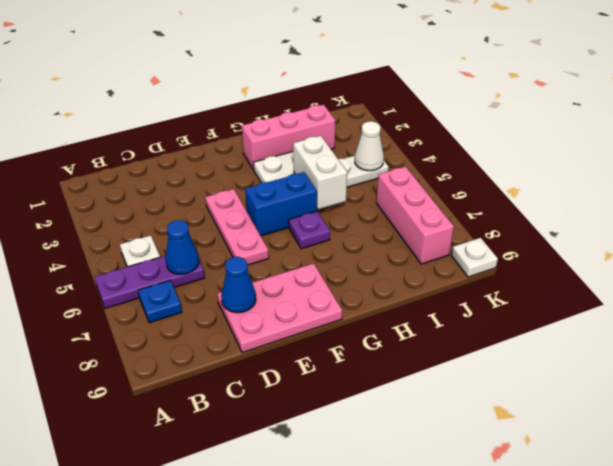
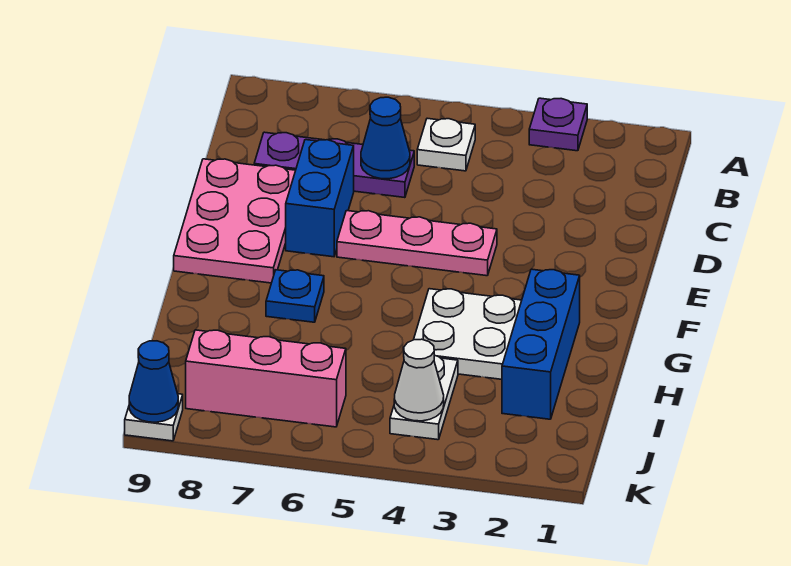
purple 1x3 plate [95,256,205,308] -> purple 1x3 plate turned to [254,132,414,198]
blue 1x1 plate [138,280,182,323] -> blue 1x1 plate moved to [266,270,324,322]
blue 1x1 cone [221,257,256,313] -> blue 1x1 cone moved to [129,341,178,422]
blue 1x2 brick [245,172,317,236] -> blue 1x2 brick moved to [286,140,354,257]
pink 1x3 brick [242,105,335,170] -> blue 1x3 brick [502,269,580,419]
purple 1x1 plate [289,211,330,249] -> purple 1x1 plate moved to [529,98,587,151]
white 1x2 brick [293,136,347,209] -> none

